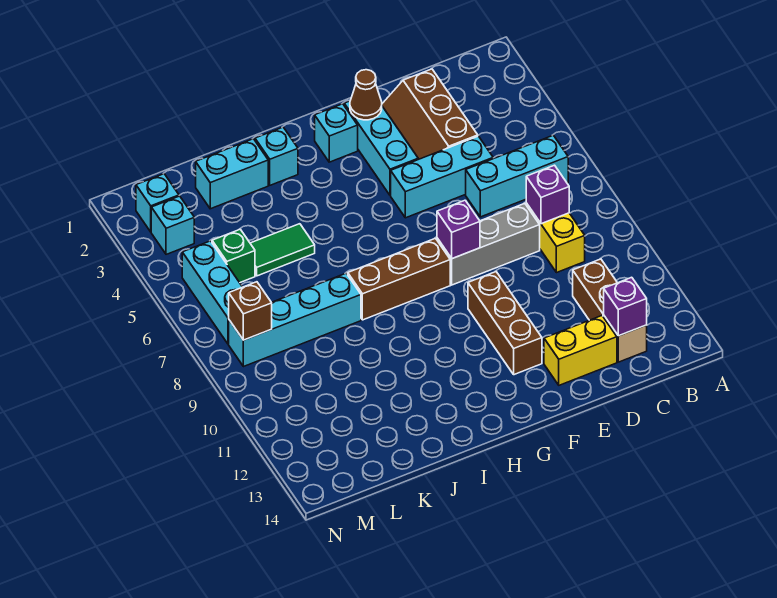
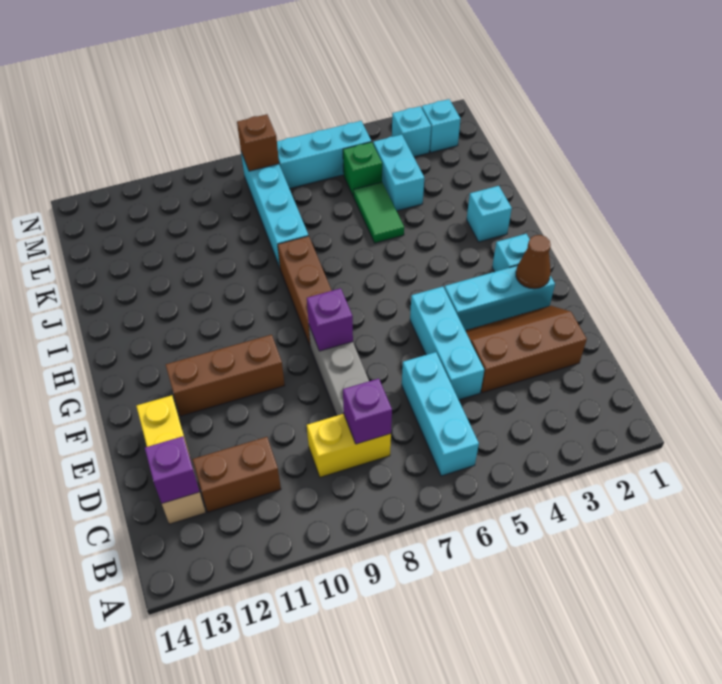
cyan 1x2 brick [196,139,268,209] -> cyan 1x2 brick moved to [373,135,424,211]

